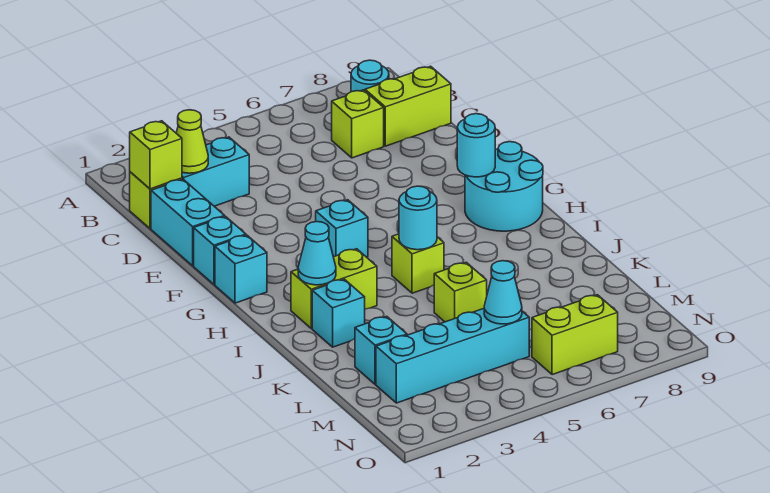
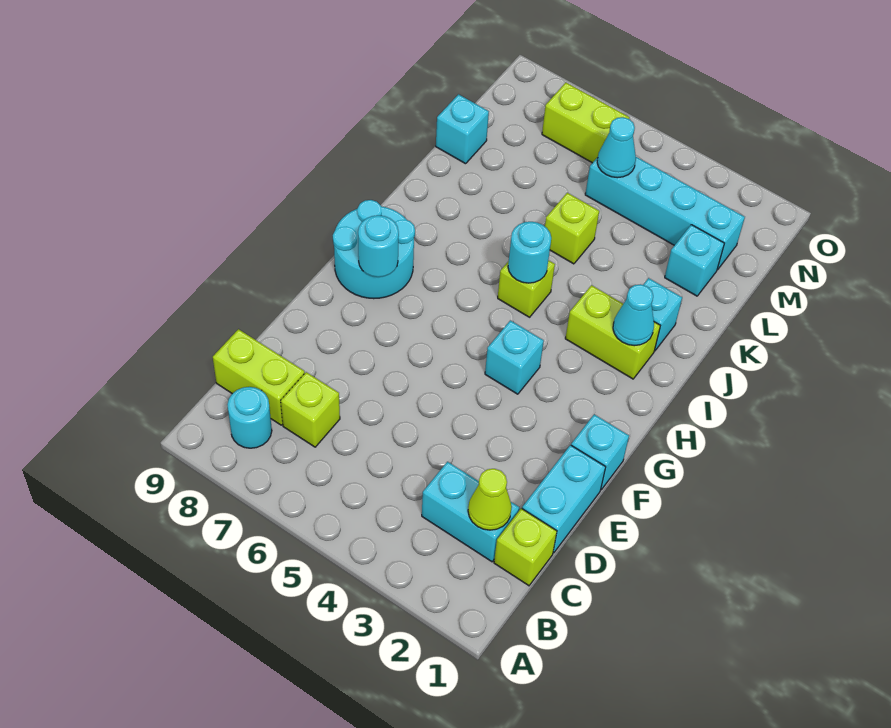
lime 1x1 brick [130,121,182,189] -> none
cyan 1x1 brick [215,235,267,303] -> cyan 1x1 brick moved to [436,94,489,164]

